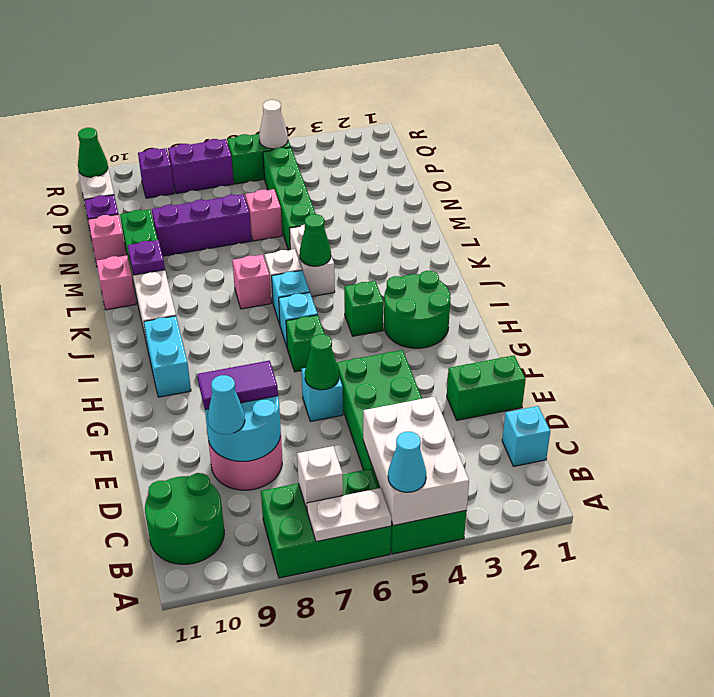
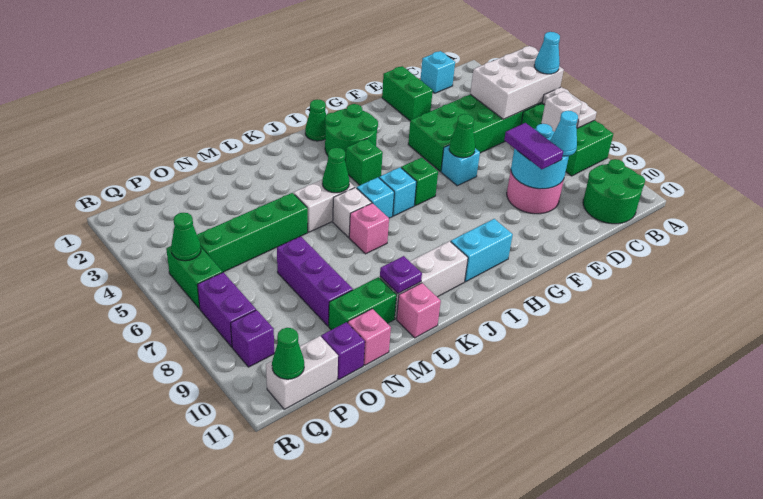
none -> green 1x1 cone [305,99,326,141]
pink 1x1 brick [245,189,282,241] -> none
white 1x1 cone [259,100,288,149] -> green 1x1 cone [171,213,201,261]

